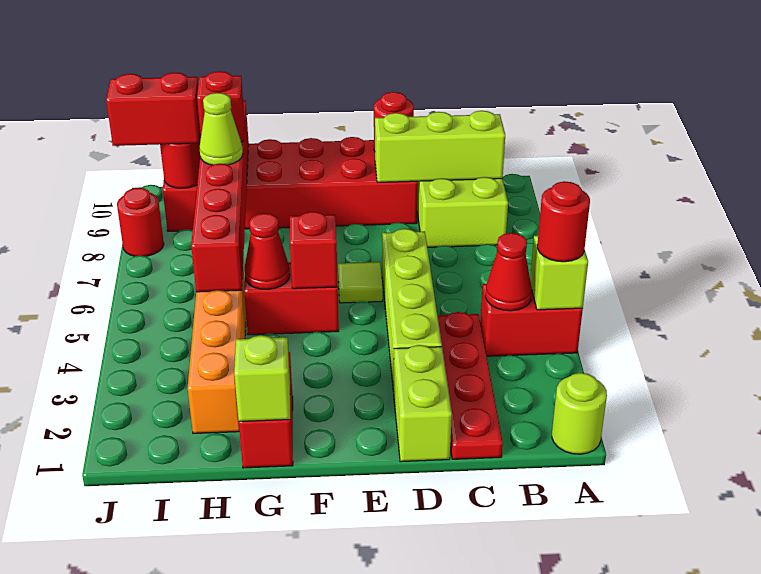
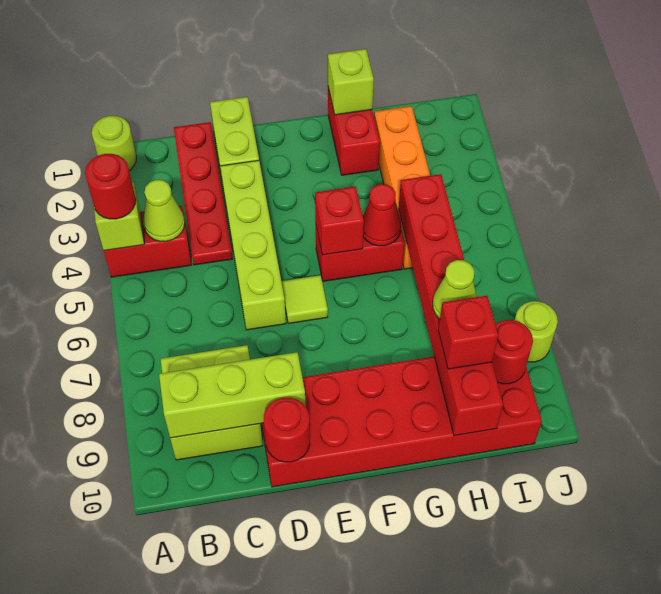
red 1x1 cone [485,233,532,311] -> lime 1x1 cone [143,180,185,241]
red 1x2 brick [106,73,200,146] -> none
red 1x1 round brick [117,188,164,256] -> lime 1x1 round brick [515,301,558,362]

